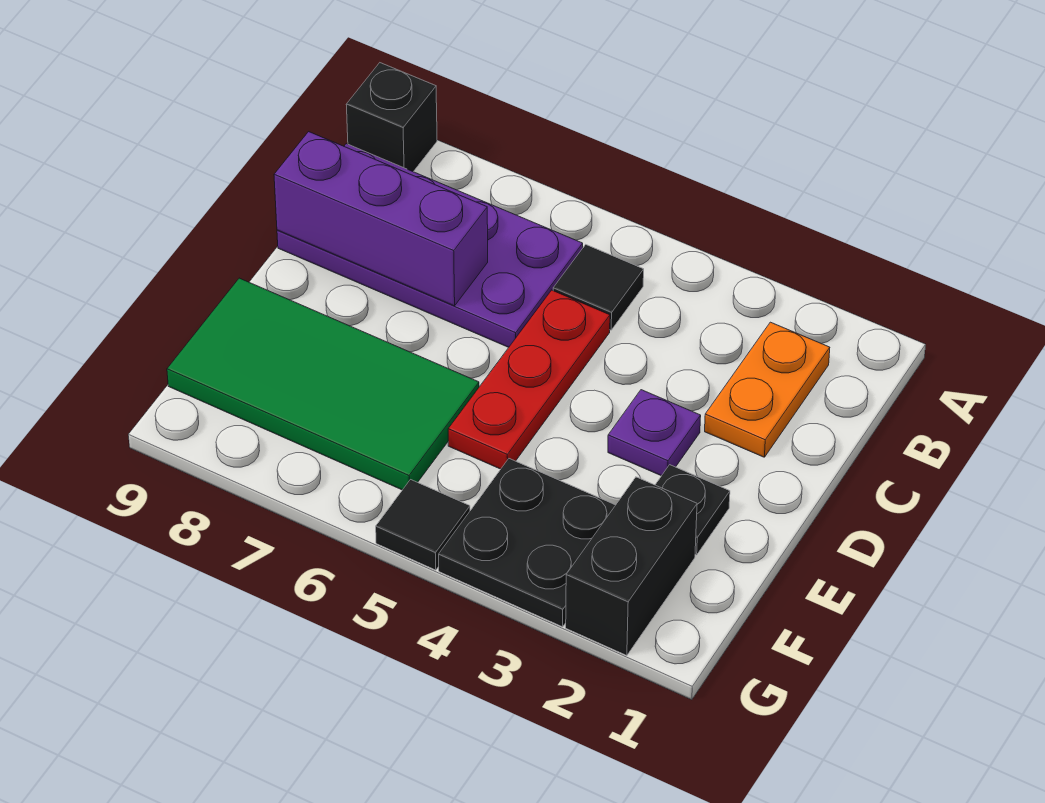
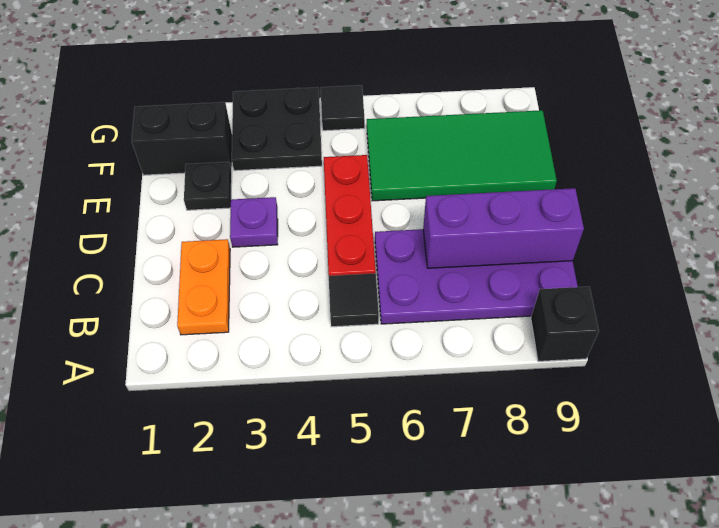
black 1x2 brick [566,477,697,655] -> black 1x2 brick turned to [132,102,232,175]

